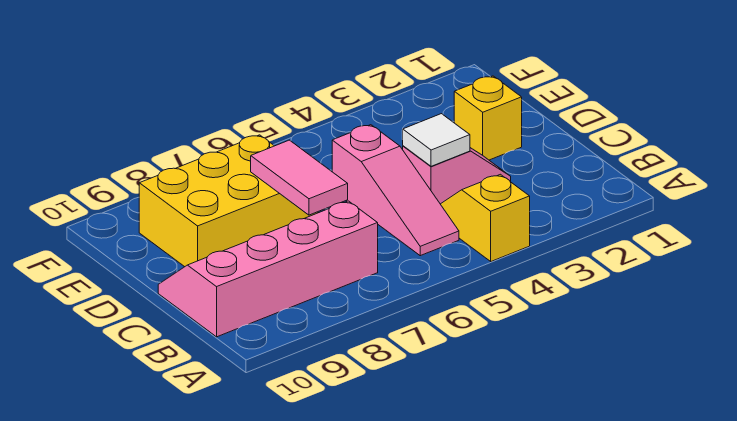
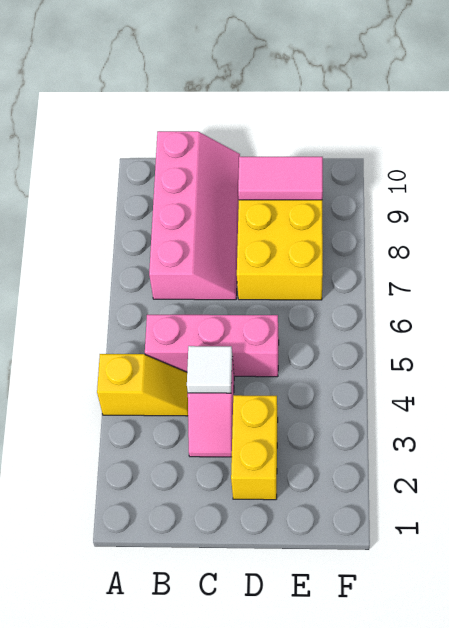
pink 1x3 slope [332,125,459,256] -> pink 1x3 brick [145,315,279,377]
pink 1x2 tile [251,140,348,215] -> pink 1x2 tile moved to [238,157,323,200]
yellow 1x1 brick [454,76,522,160] -> yellow 1x2 brick [231,395,278,500]

